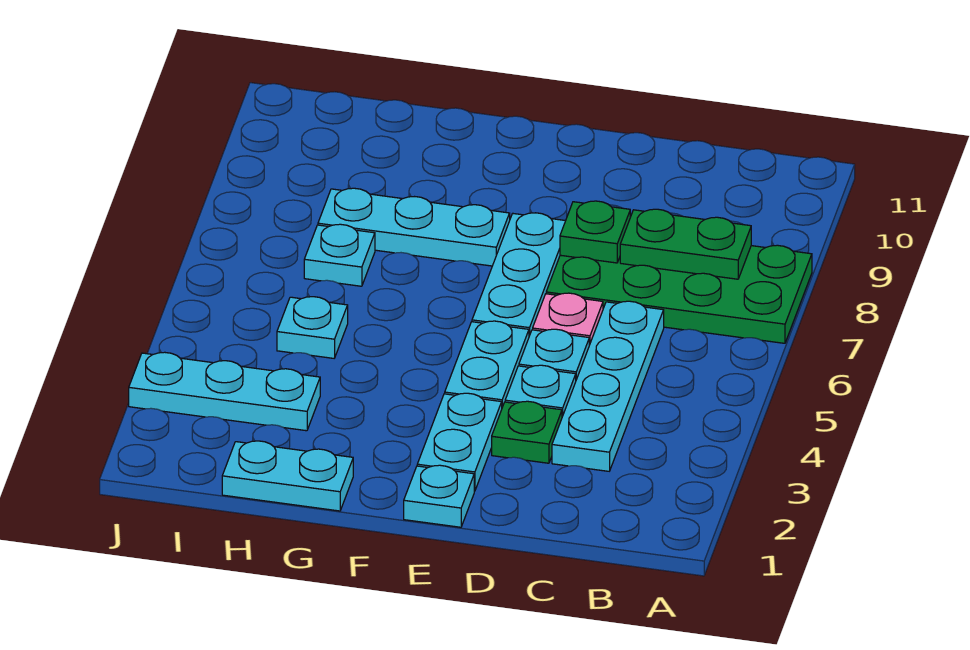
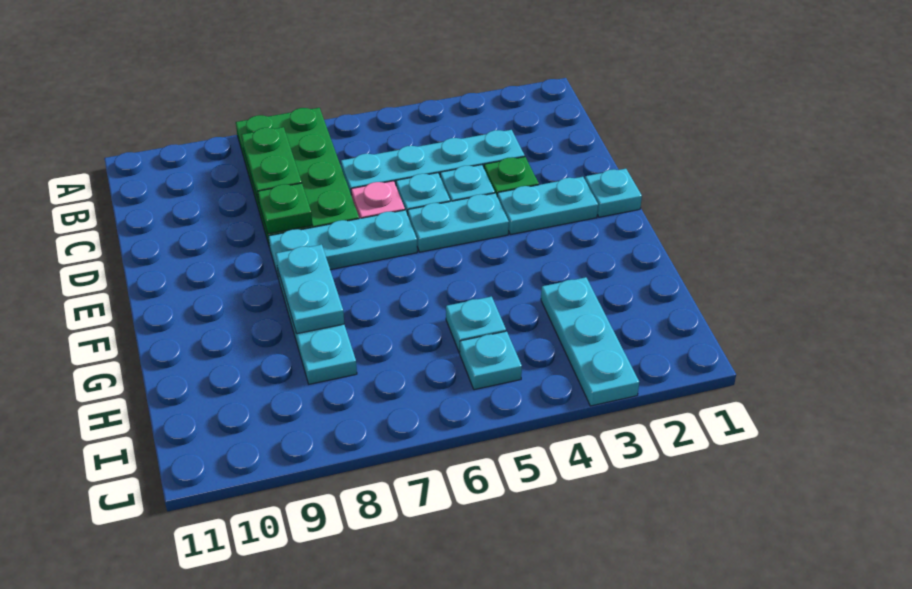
cyan 1x2 plate [222,441,353,511] -> cyan 1x2 plate moved to [276,245,344,334]
cyan 1x1 plate [304,224,375,286] -> cyan 1x1 plate moved to [460,331,522,390]

